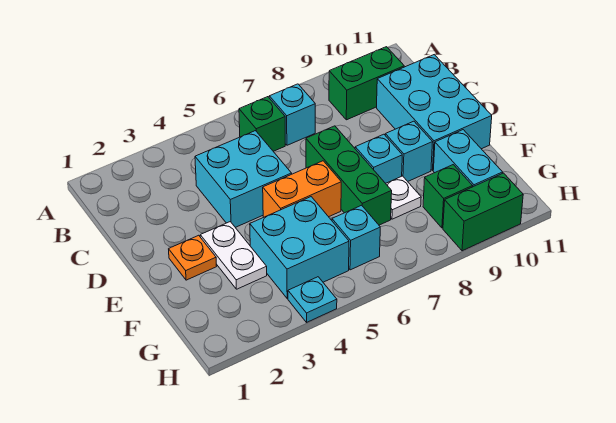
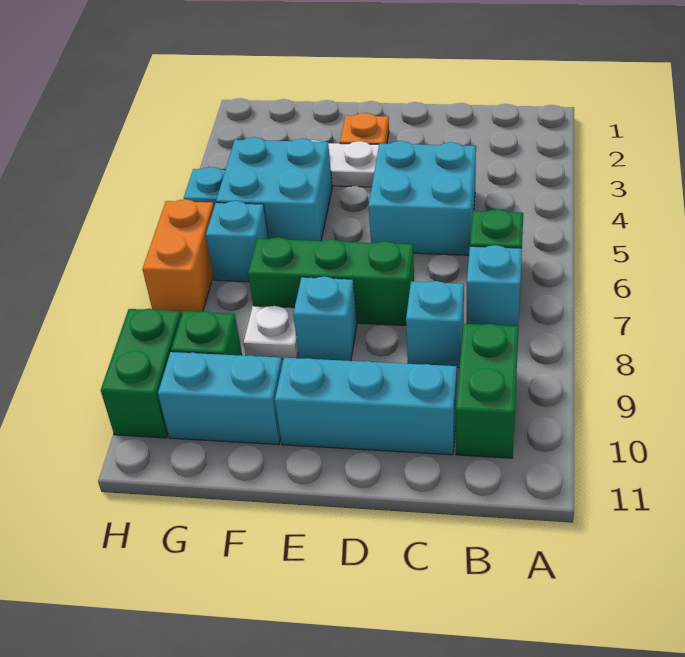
cyan 2x3 brick [377,55,492,170] -> cyan 1x3 brick [275,358,457,455]
orange 1x2 brick [263,161,341,217] -> orange 1x2 brick moved to [142,199,214,315]
cyan 1x1 brick [385,121,433,181] -> cyan 1x1 brick moved to [406,281,464,368]

